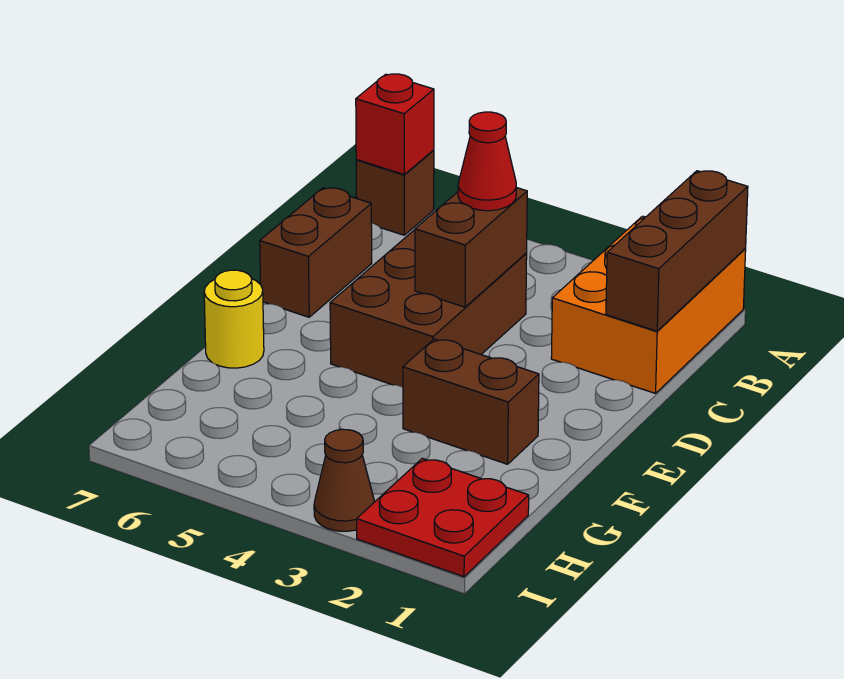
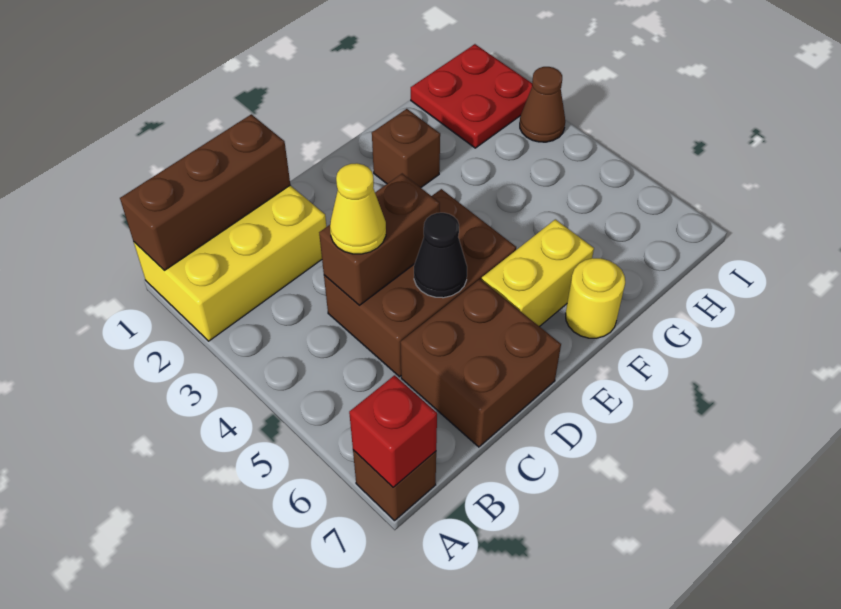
orange 2x3 brick [551,216,746,393] -> yellow 2x3 brick [133,185,326,341]
red 1x1 cone [458,112,516,211] -> yellow 1x1 cone [330,163,386,254]
brown 1x2 brick [260,188,372,317] -> brown 2x2 brick [400,279,561,447]
none -> black 1x1 cone [414,213,467,298]
none -> yellow 1x2 brick [482,219,594,327]
brown 1x2 brick [403,339,539,464] -> brown 1x1 brick [372,109,440,188]

